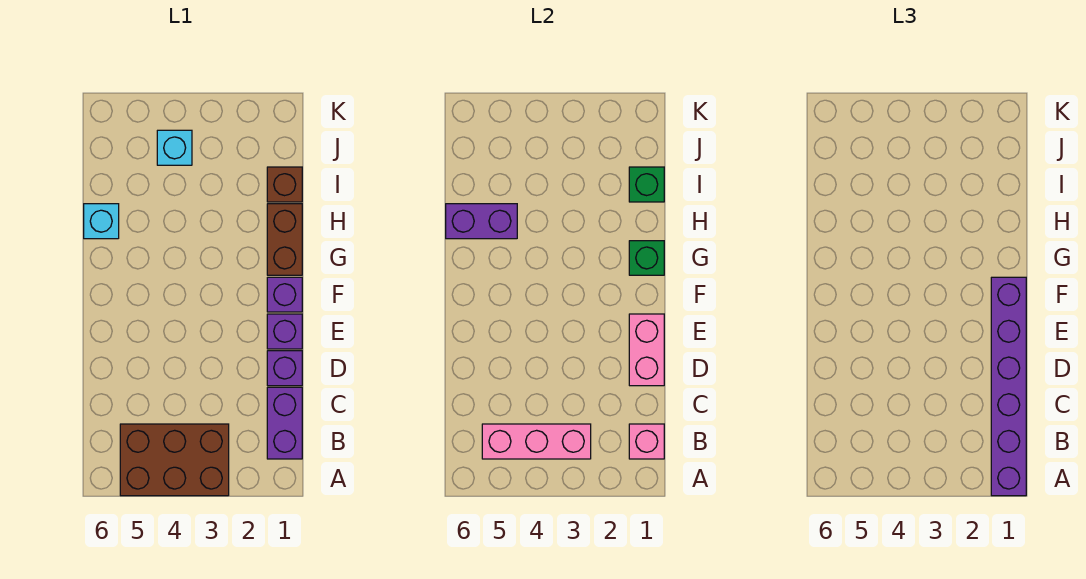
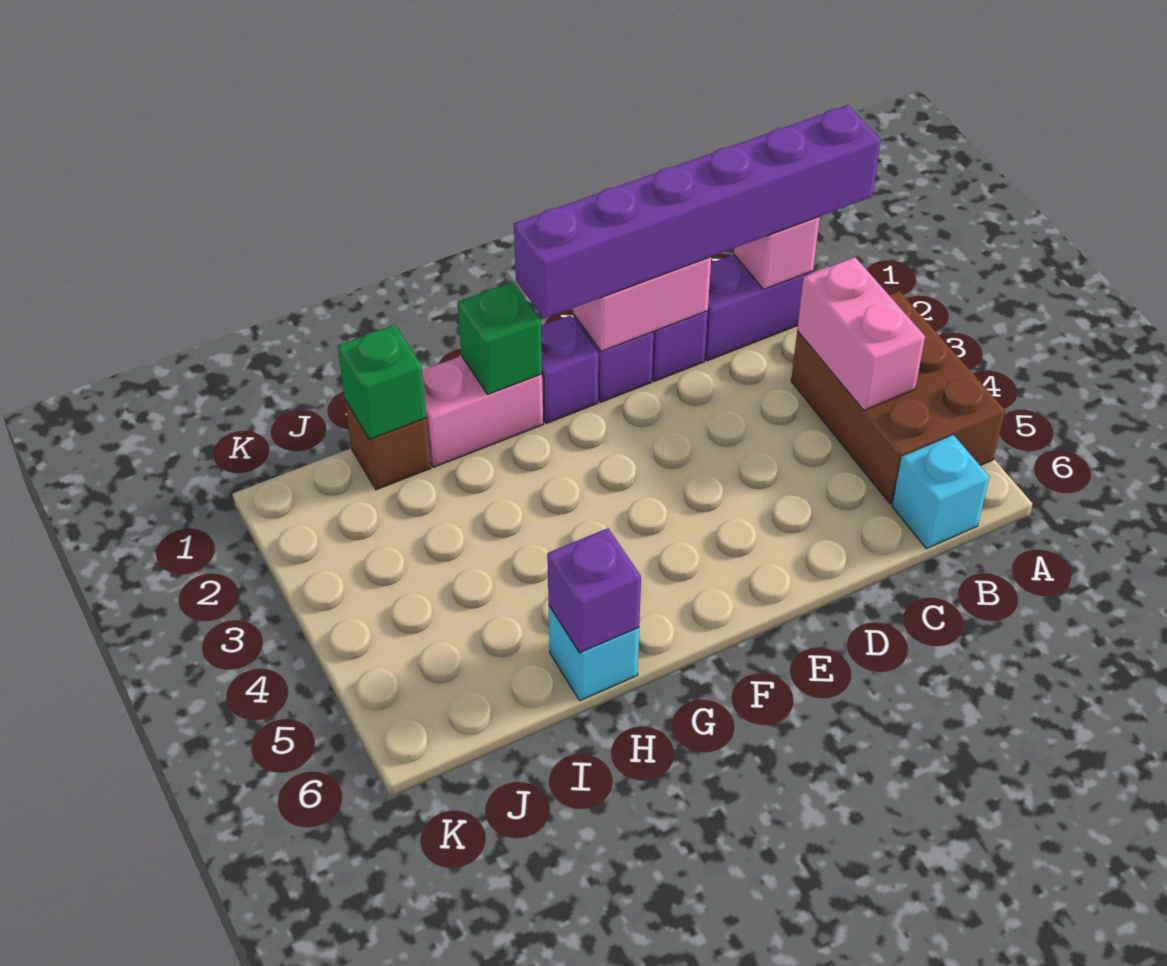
pink 1x3 brick [482,424,591,459] -> pink 1x2 brick [797,257,925,410]
brown 1x2 brick [267,204,302,275] -> pink 1x2 brick [422,356,543,467]
purple 1x2 brick [446,204,517,239] -> purple 1x1 brick [547,528,641,653]
cyan 1x1 brick [157,130,192,165] -> cyan 1x1 brick moved to [892,435,989,549]

